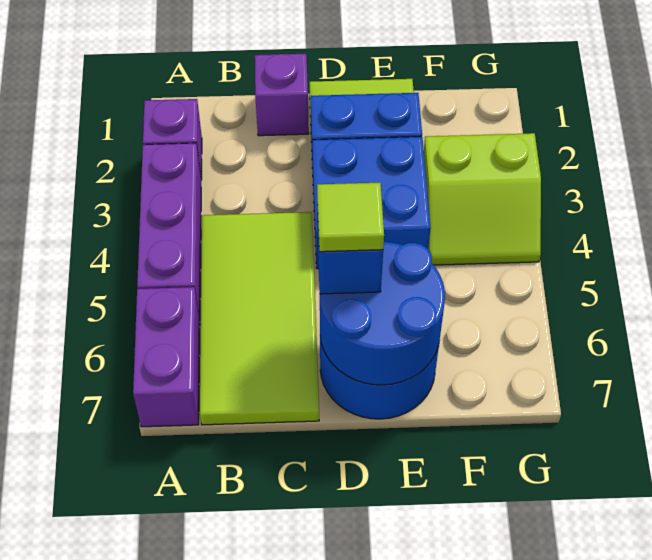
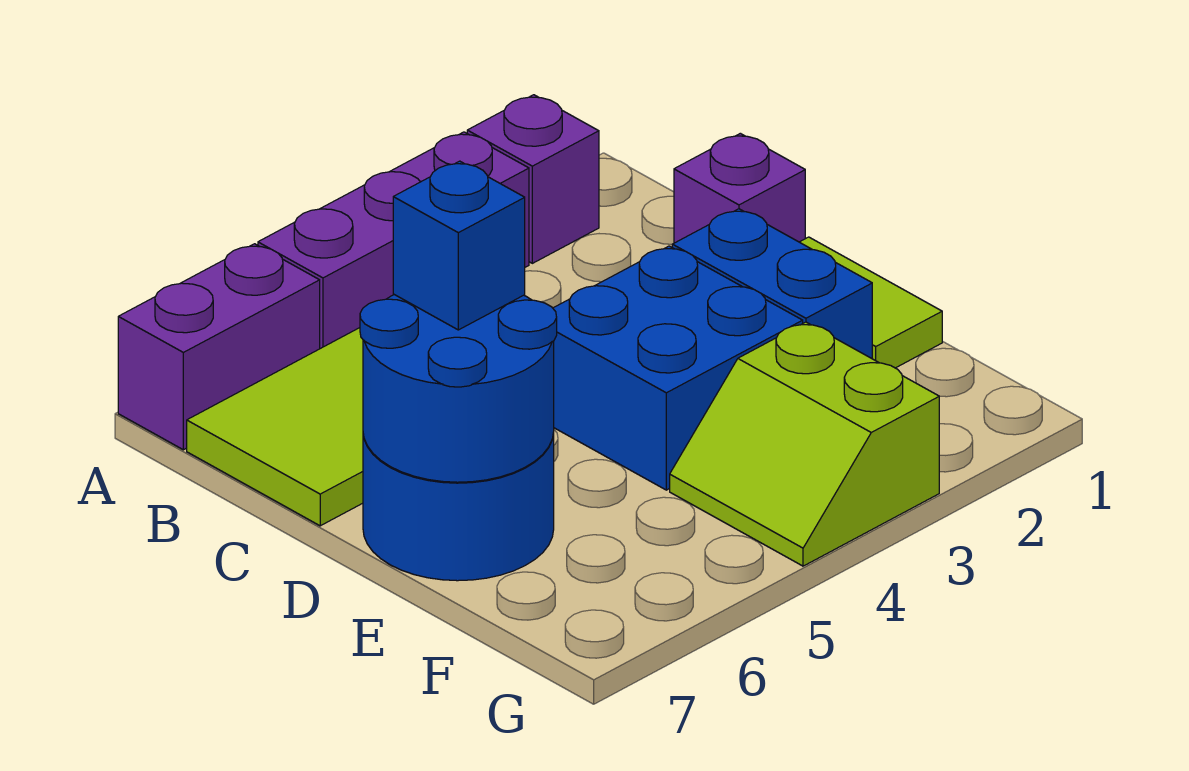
lime 1x1 tile [317,183,384,252] -> none

